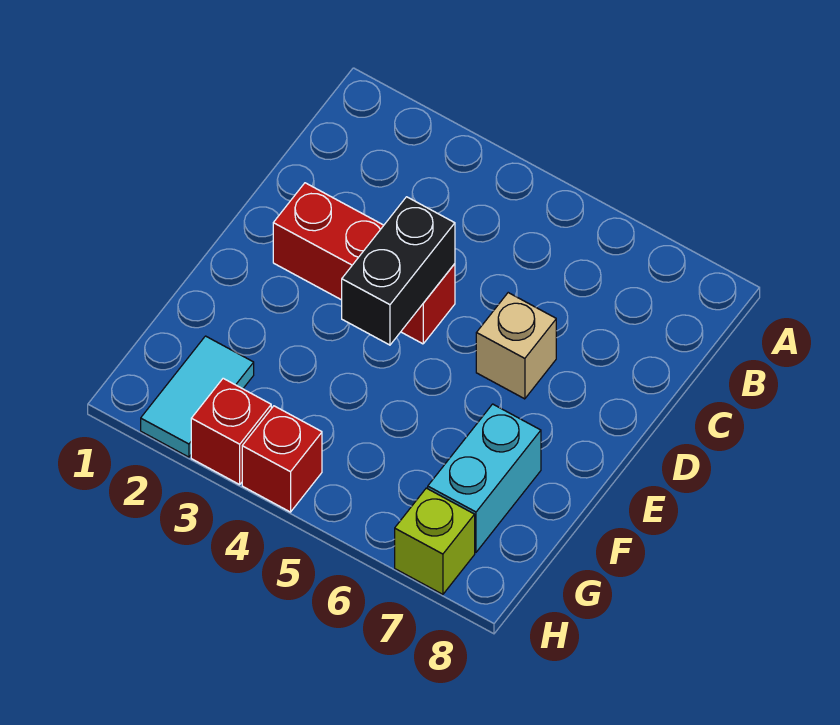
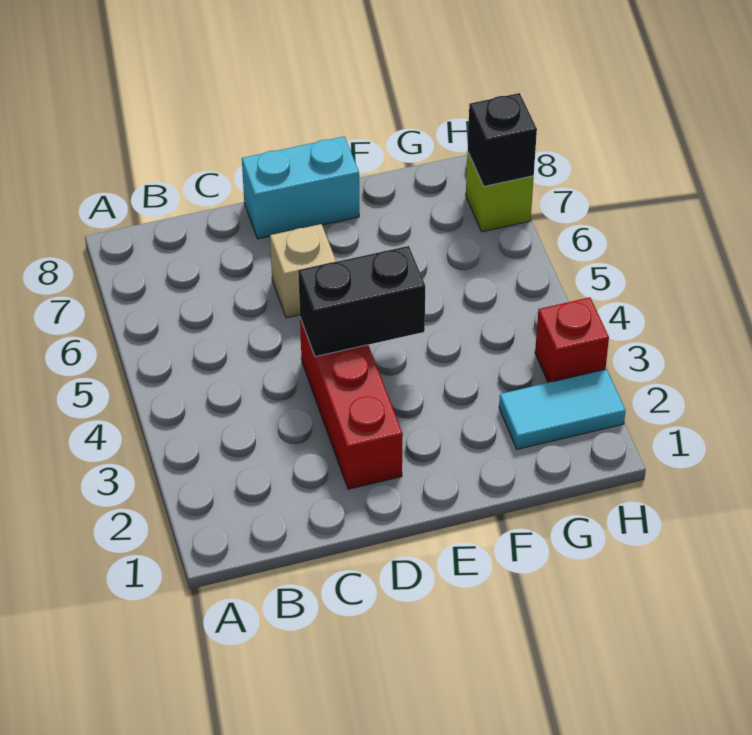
cyan 1x2 brick [428,404,541,552] -> cyan 1x2 brick moved to [242,137,359,239]
red 1x1 brick [242,406,322,512] -> none
none -> black 1x1 brick [468,93,537,186]

